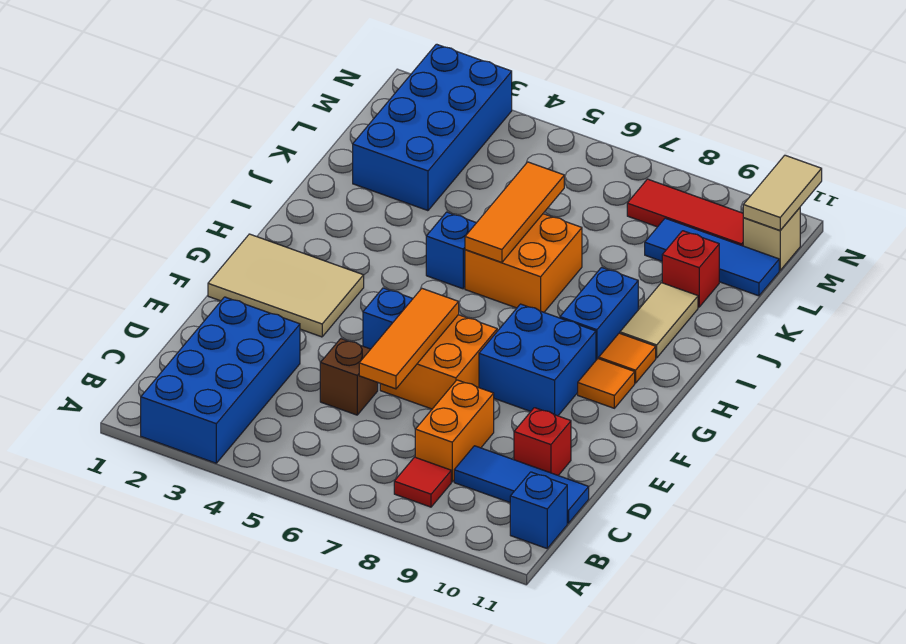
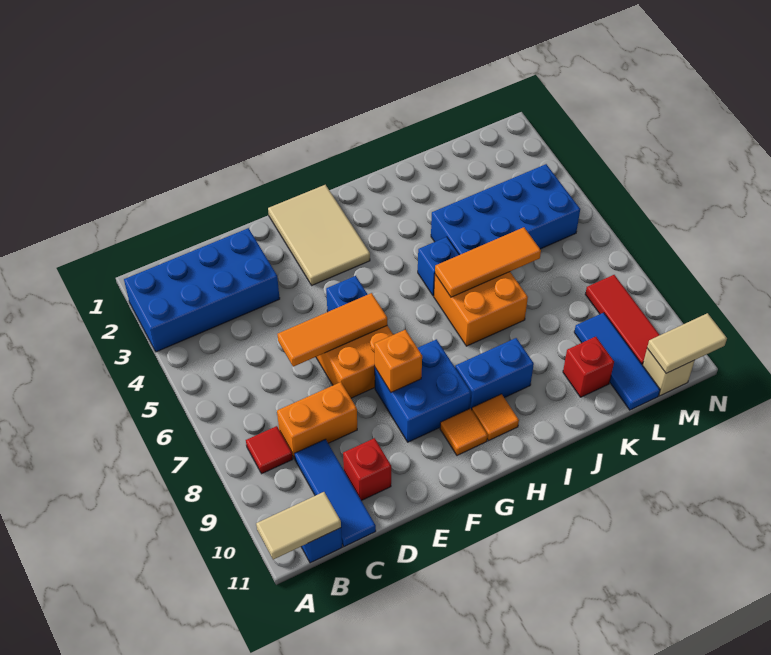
brown 1x1 brick [320,339,378,415] -> none
none -> orange 1x1 brick [374,330,422,392]
tan 1x2 tile [620,283,698,358] -> tan 1x2 tile moved to [256,492,341,560]
blue 2x4 brick [353,44,512,211] -> blue 2x4 brick moved to [431,164,580,255]

